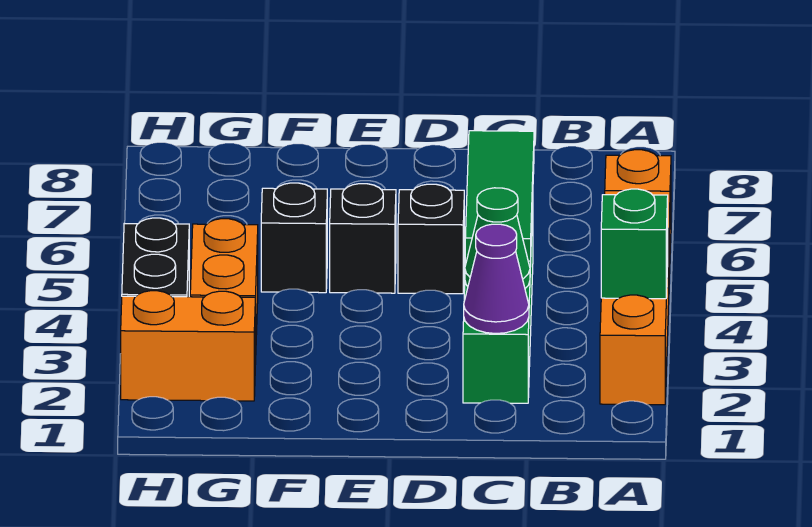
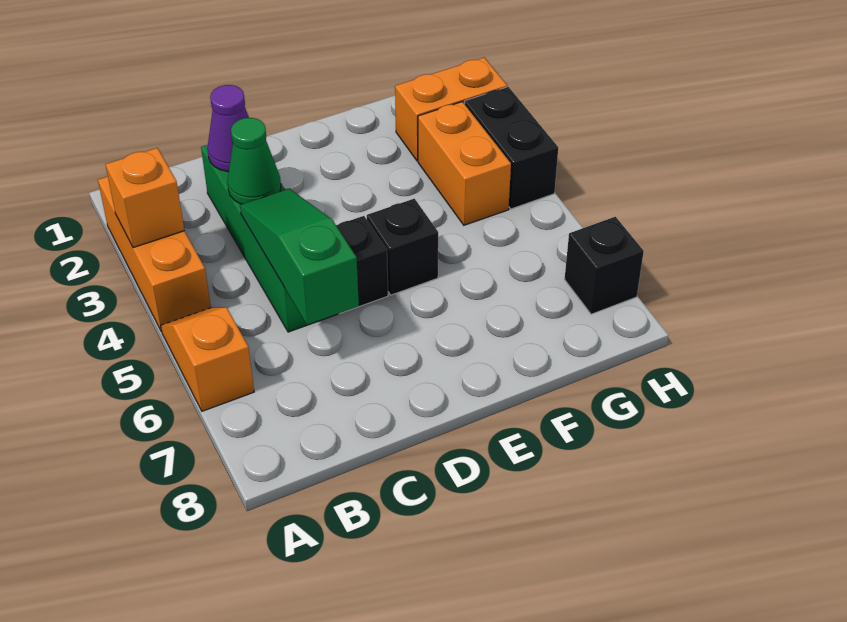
green 1x1 brick [601,189,668,299] -> orange 1x1 brick [105,148,184,248]
green 1x3 tile [465,131,534,261] -> green 1x3 slope [240,189,359,325]
black 1x1 brick [261,183,327,293] -> black 1x1 brick moved to [565,217,644,314]

